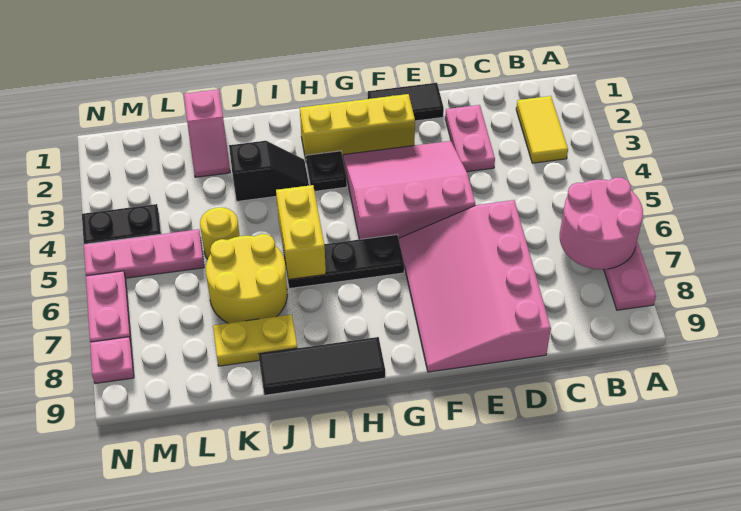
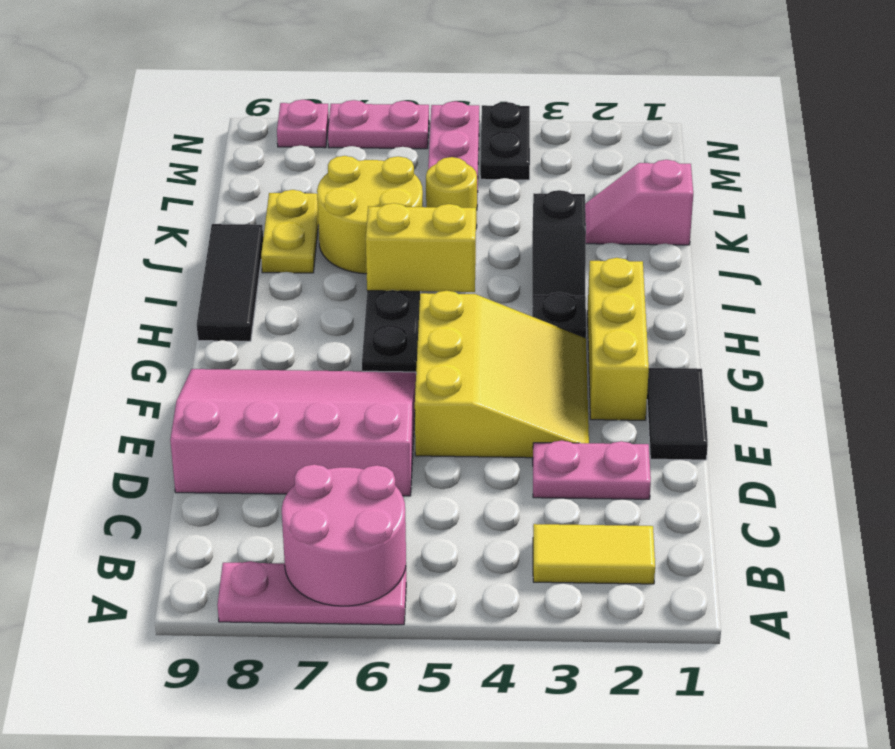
pink 3x3 slope [343,141,475,239] -> yellow 3x3 slope [415,291,589,458]

